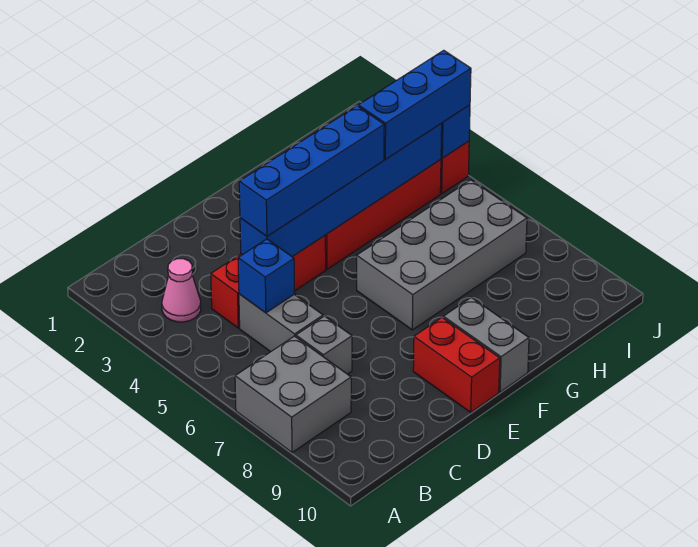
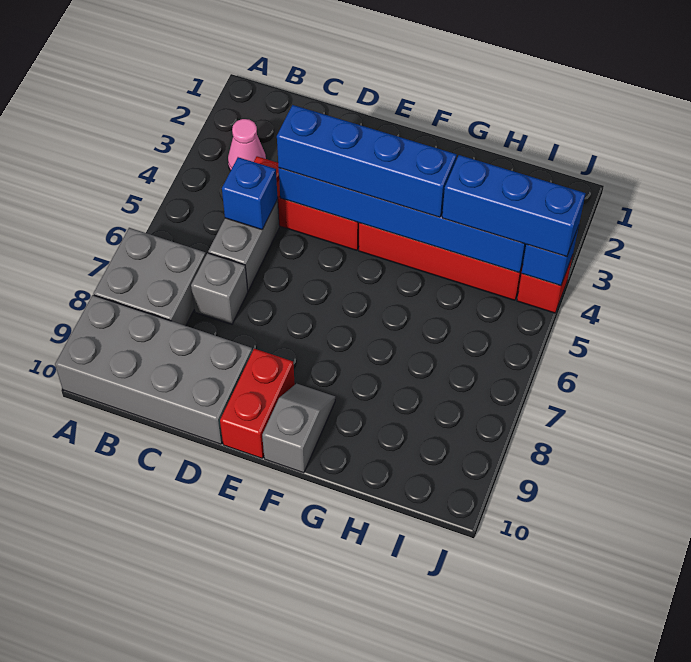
grey 2x4 brick [357,180,527,330] -> grey 2x4 brick moved to [55,295,252,444]
grey 1x2 brick [443,297,529,392] -> grey 1x2 slope [262,384,335,473]

